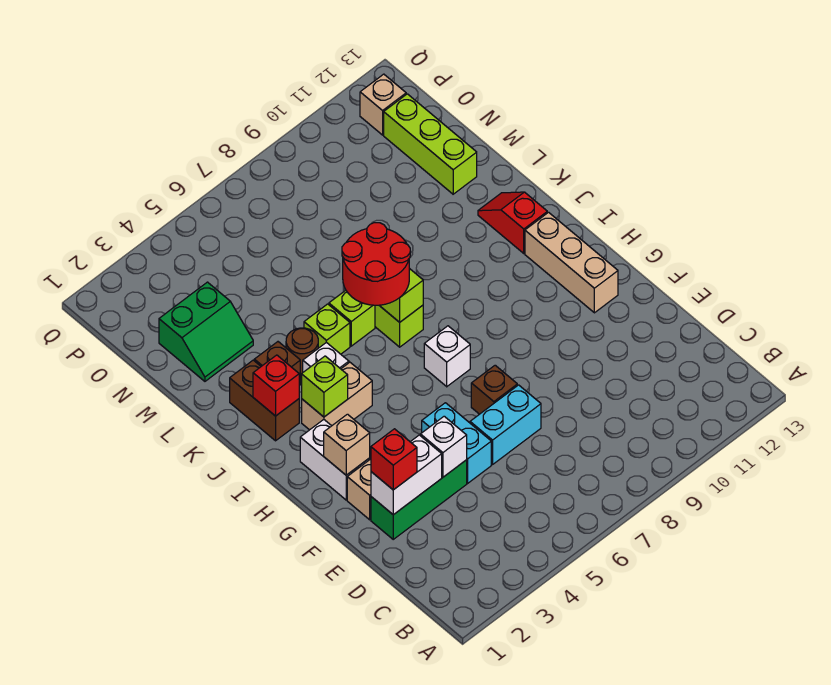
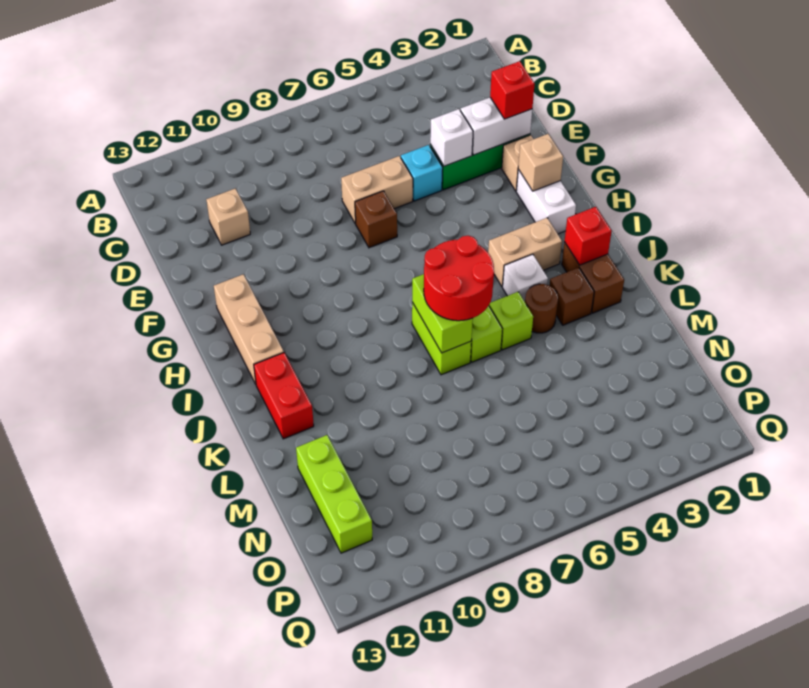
cyan 1x2 brick [422,403,491,483] -> cyan 1x1 brick [401,145,443,201]
cyan 1x2 brick [470,385,541,465] -> tan 1x2 brick [341,156,413,224]
white 1x1 brick [424,326,470,387] -> none
lime 1x1 brick [302,356,348,417] -> none
red 1x2 slope [478,192,547,253] -> red 1x2 brick [254,353,314,439]
green 2x2 slope [159,282,253,381] -> none
tan 1x1 brick [360,74,406,135] -> tan 1x1 brick moved to [206,188,250,245]

